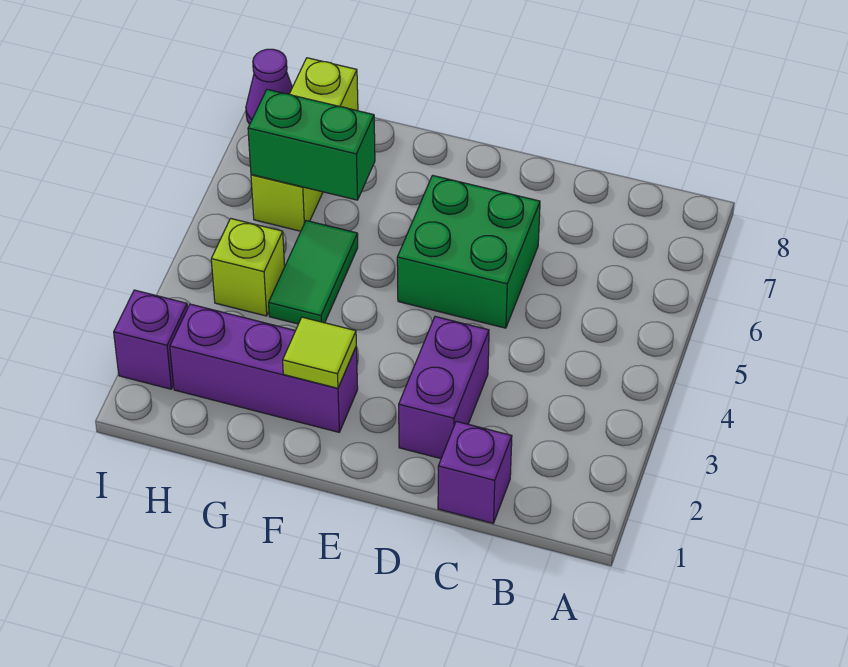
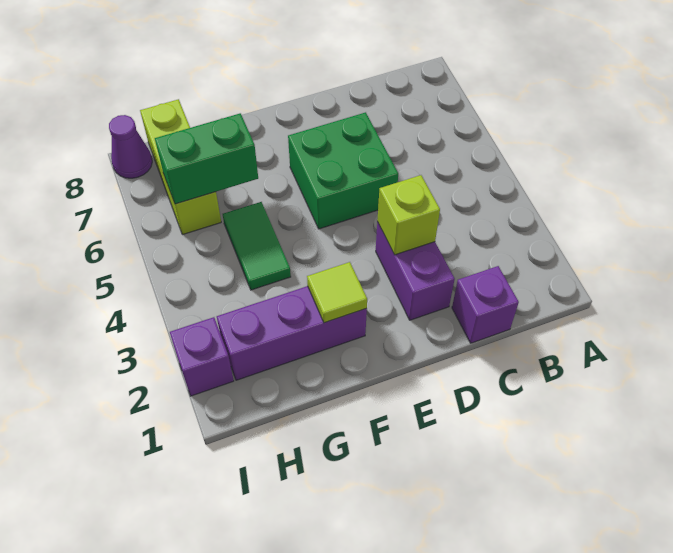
lime 1x1 brick [211,219,285,316] -> lime 1x1 brick moved to [377,175,440,255]

